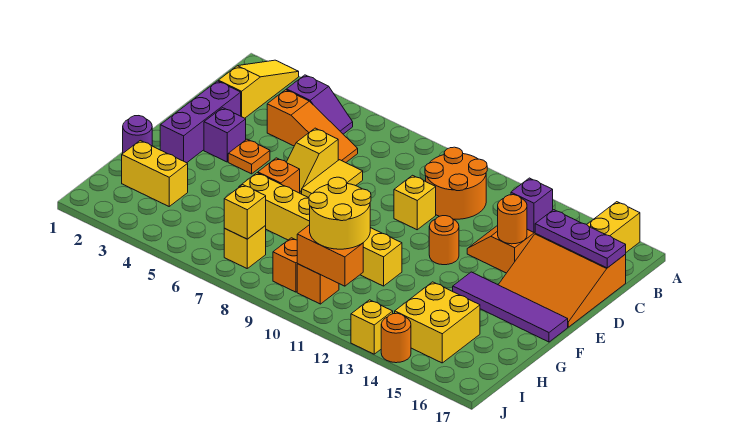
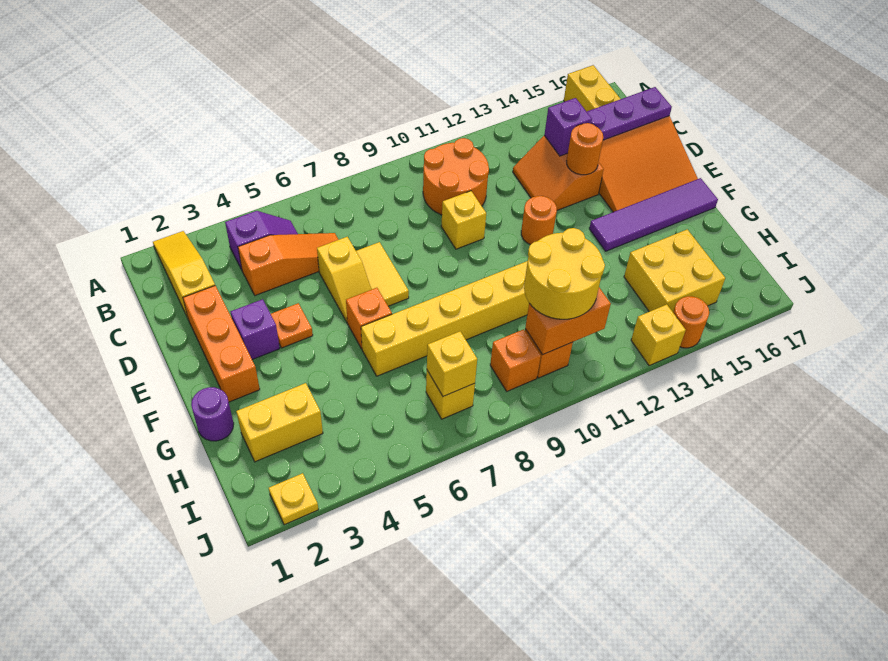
purple 1x3 brick [160,81,241,163] -> orange 1x3 brick [183,286,260,402]
none -> yellow 1x1 plate [269,473,318,525]

